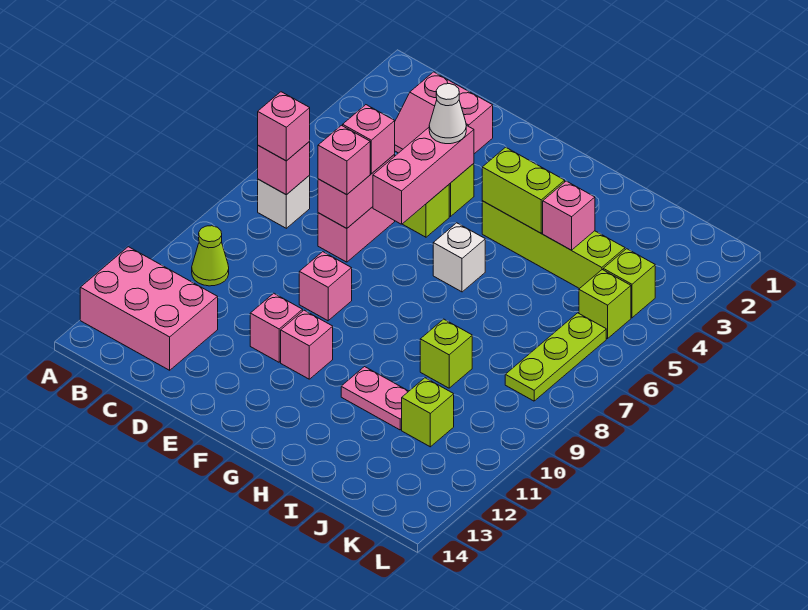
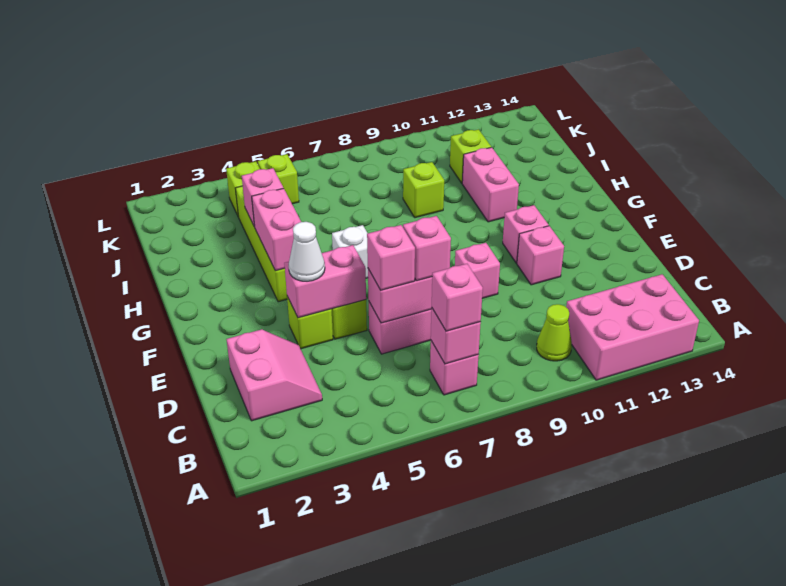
pink 2x3 brick [80,247,218,370] -> pink 2x3 brick turned to [566,274,699,380]
white 1x1 brick [258,175,310,228] -> pink 1x1 brick [430,341,479,395]
pink 1x3 brick [373,125,474,224] -> pink 1x2 brick [284,245,366,318]
lime 1x2 brick [482,147,565,233] -> pink 1x2 brick [252,188,301,271]
pink 1x2 plate [341,367,409,430] -> pink 1x2 brick [462,147,519,222]
lime 1x3 plate [505,313,606,401] -> none

